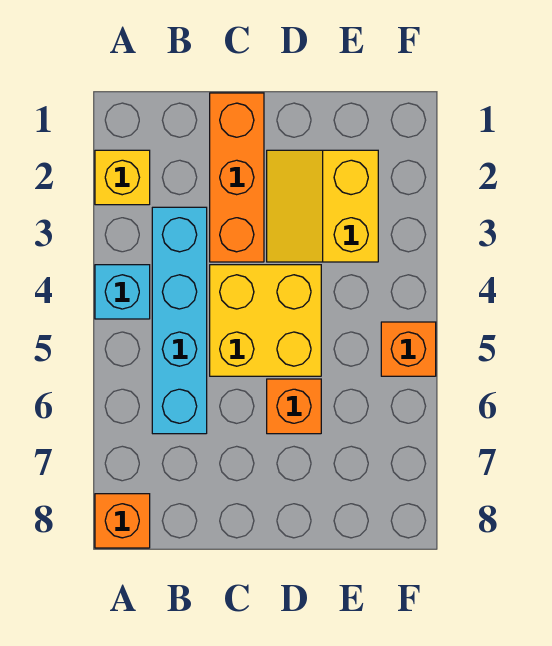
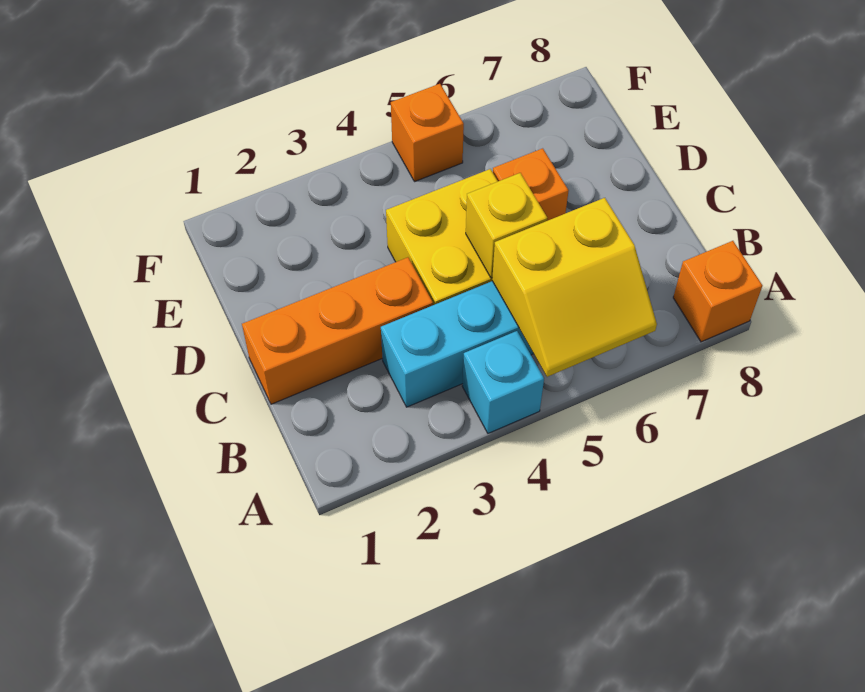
yellow 1x1 brick [95,150,150,205] -> yellow 1x1 brick moved to [466,173,547,278]
yellow 2x2 slope [267,150,378,262] -> yellow 2x2 slope moved to [492,198,657,377]

